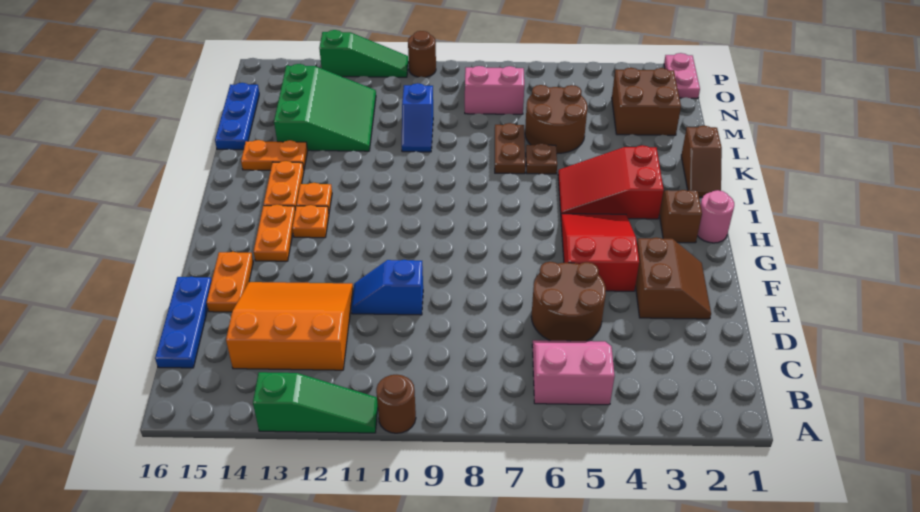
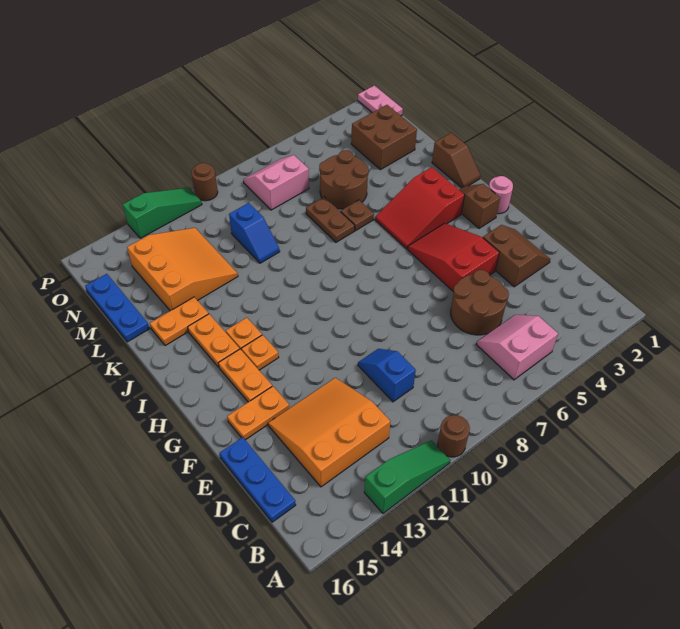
blue 1x2 slope [351,260,423,315] -> blue 1x2 slope turned to [358,349,416,402]
orange 1x2 plate [207,252,253,312] -> orange 1x2 plate turned to [227,386,289,440]
green 3x3 slope [274,64,376,151] -> orange 3x3 slope [127,228,238,311]

